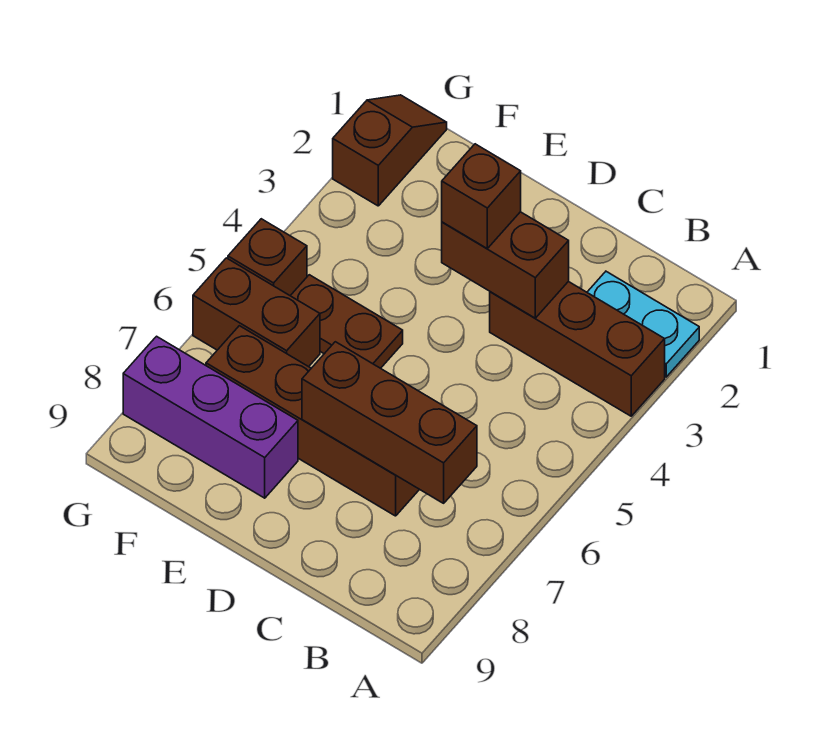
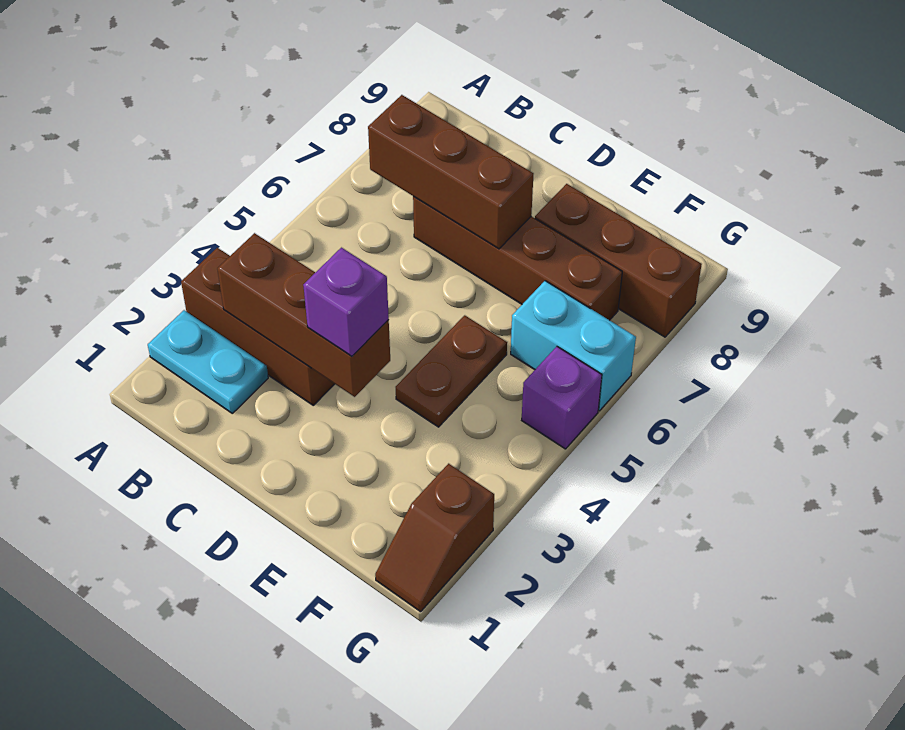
brown 1x2 brick [442,212,569,318] -> brown 1x3 brick [217,233,390,397]
brown 1x1 brick [442,144,521,248] -> purple 1x1 brick [303,248,389,356]
brown 1x2 plate [291,275,403,368] -> brown 1x2 plate turned to [396,315,507,427]
purple 1x3 brick [123,336,298,498] -> brown 1x3 brick [535,184,702,337]
brown 1x2 brick [193,258,320,367] -> cyan 1x2 brick [511,281,636,411]
brown 1x1 brick [228,219,307,296] -> purple 1x1 brick [522,347,602,449]

